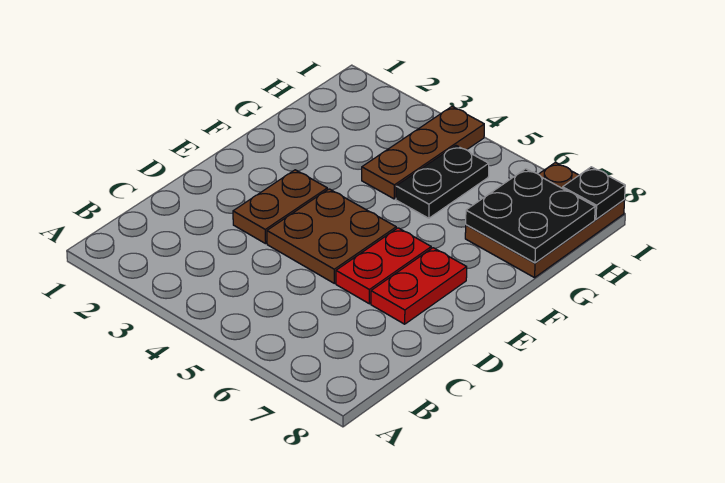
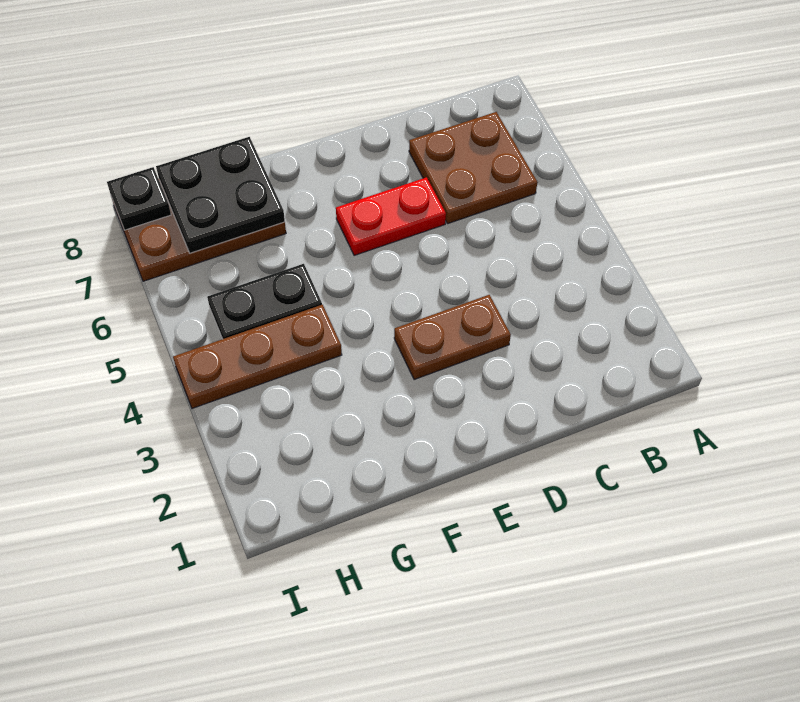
brown 2x2 plate [267,189,396,283] -> brown 2x2 plate moved to [409,112,538,224]
red 1x2 plate [371,248,467,324] -> none

